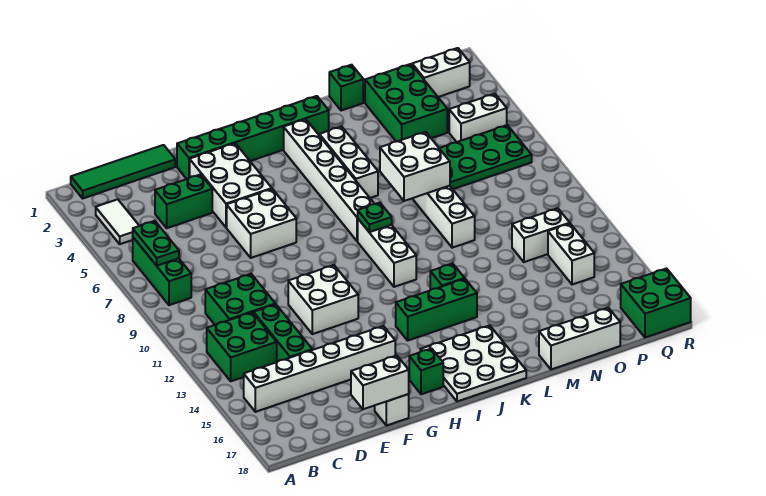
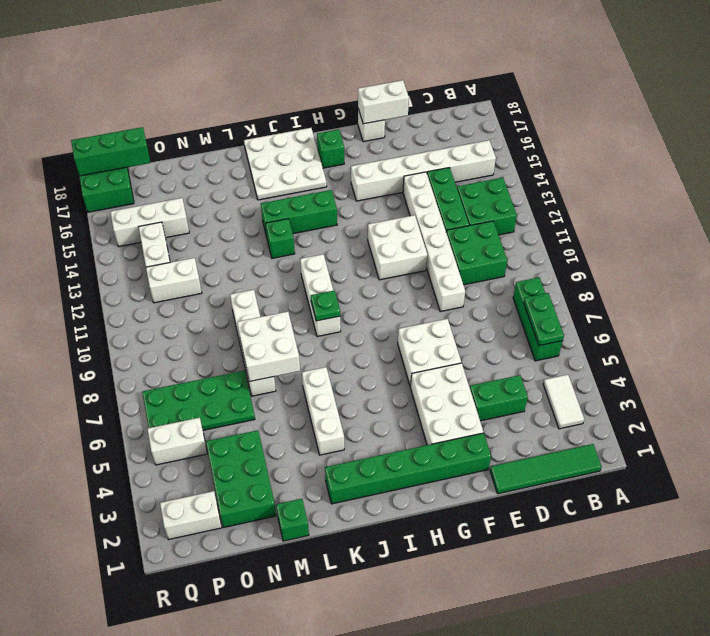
white 1x6 brick [284,119,374,241] -> white 1x6 brick moved to [403,172,465,312]
white 1x3 brick [539,308,620,369] -> white 1x3 brick moved to [110,198,189,247]
none -> green 1x3 brick [71,127,150,176]

